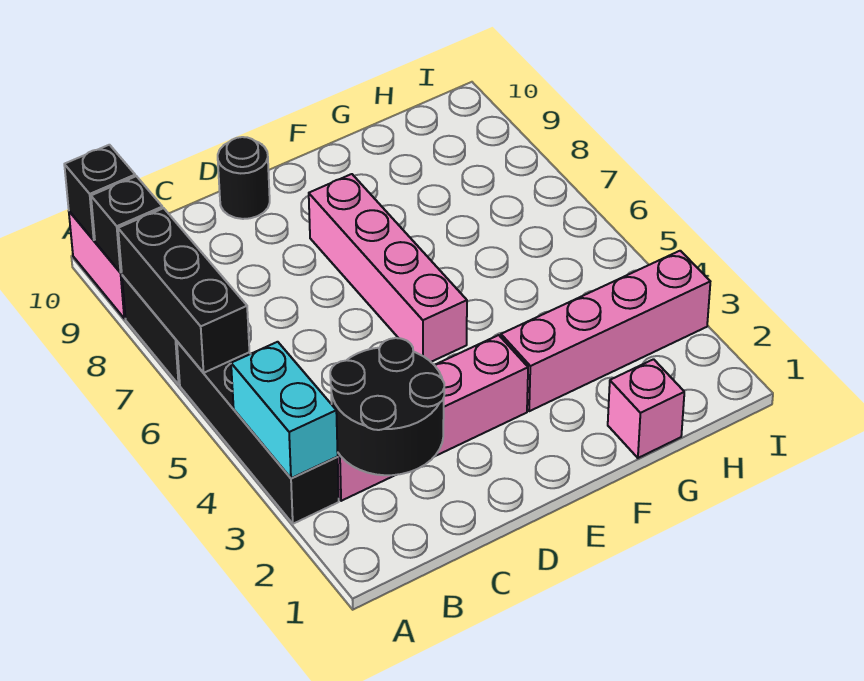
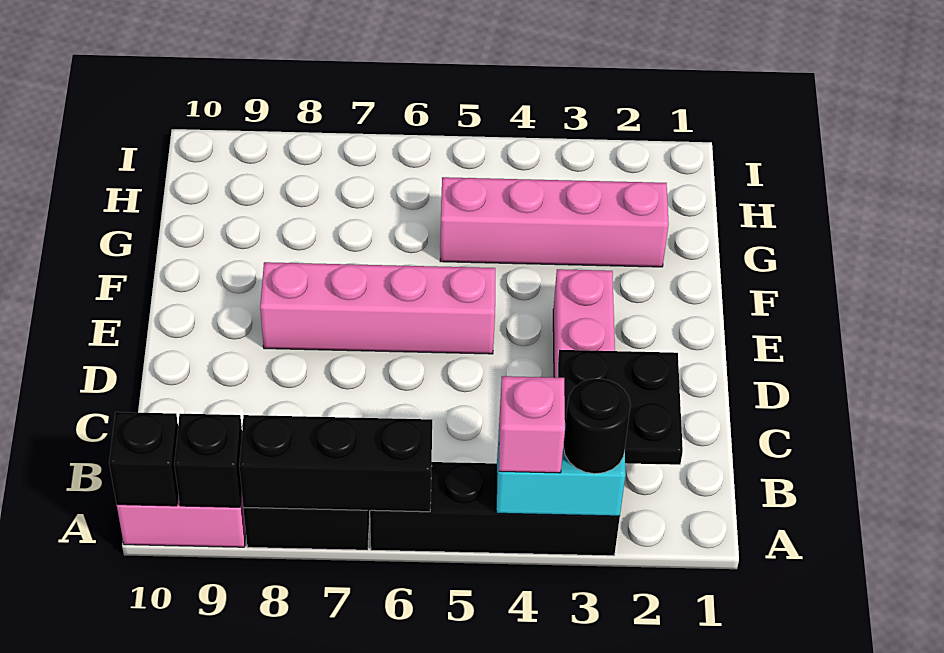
black 2x2 round brick [330,338,444,475] -> black 2x2 plate [558,350,683,465]
black 1x1 round brick [218,137,270,219] -> black 1x1 round brick moved to [564,379,631,474]
pink 1x4 brick [501,251,710,411] -> pink 1x4 brick turned to [440,177,669,267]
pink 1x1 brick [608,359,684,458] -> pink 1x1 brick moved to [499,376,565,473]

